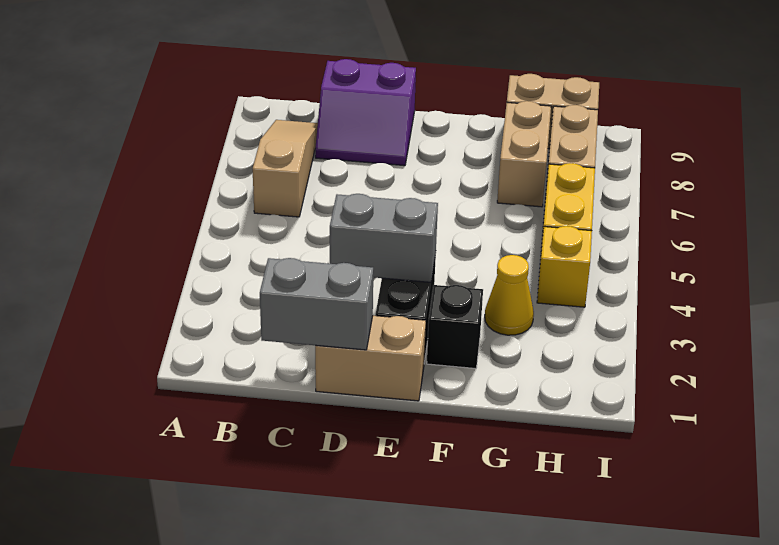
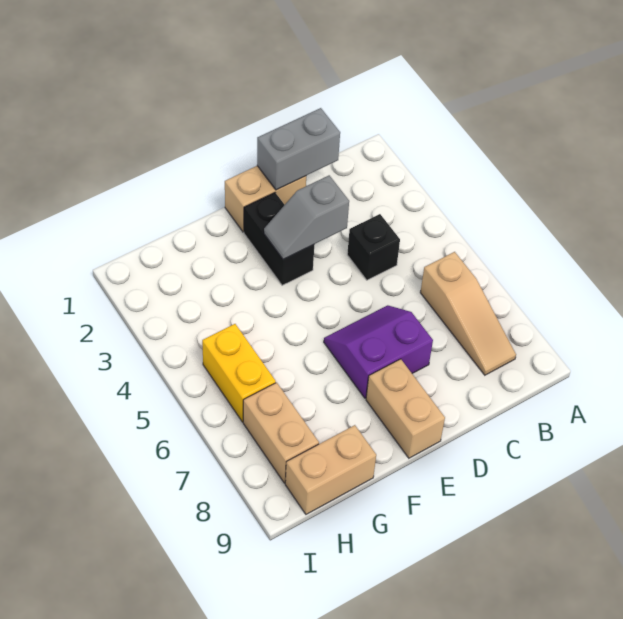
purple 2x2 slope [315,59,416,166] -> purple 2x2 slope moved to [324,305,433,398]
grey 1x2 brick [330,194,438,282] -> grey 1x2 slope [264,175,349,259]
black 1x1 brick [427,285,483,369] -> black 1x1 brick moved to [347,214,400,280]
yellow 1x1 cone [485,255,534,335] -> none
tan 1x2 brick [497,101,551,207] -> tan 1x2 brick moved to [366,359,445,458]
yellow 1x1 brick [537,226,592,307] -> none

